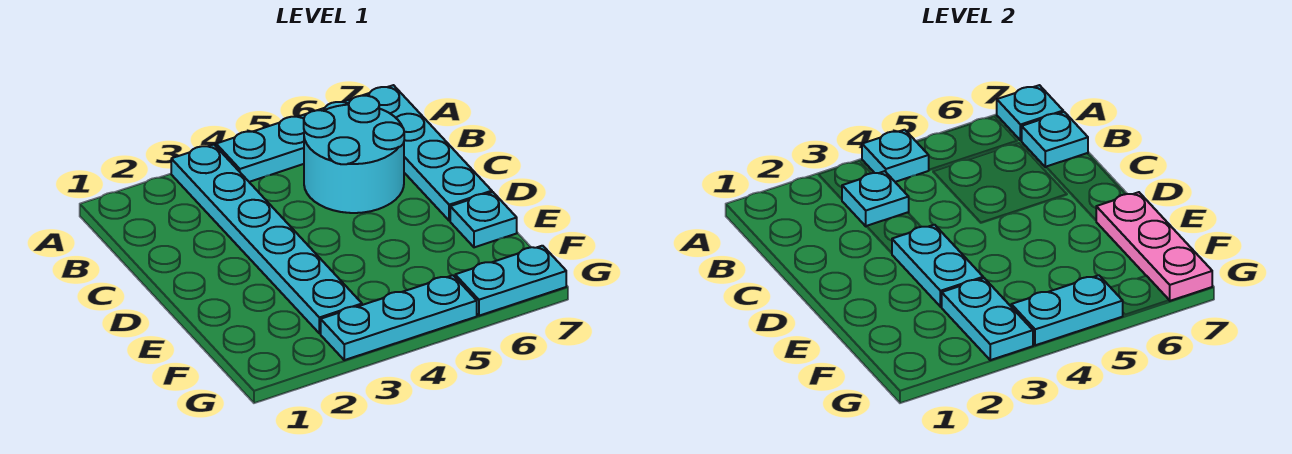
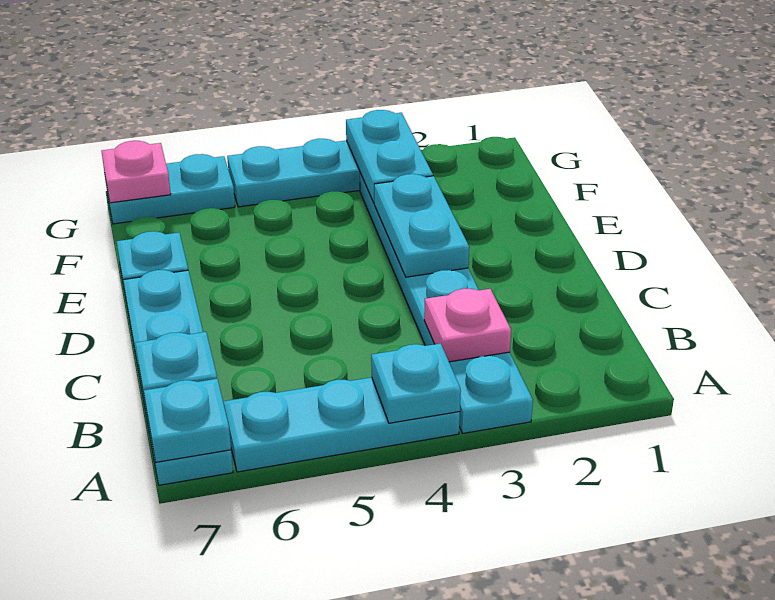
cyan 1x1 plate [842,171,909,226] -> pink 1x1 plate [424,289,511,362]
cyan 2x2 round brick [304,96,404,213] -> none
pink 1x3 plate [1096,192,1212,301] -> pink 1x1 plate [102,141,171,203]
cyan 1x2 plate [1011,275,1123,345] -> none

